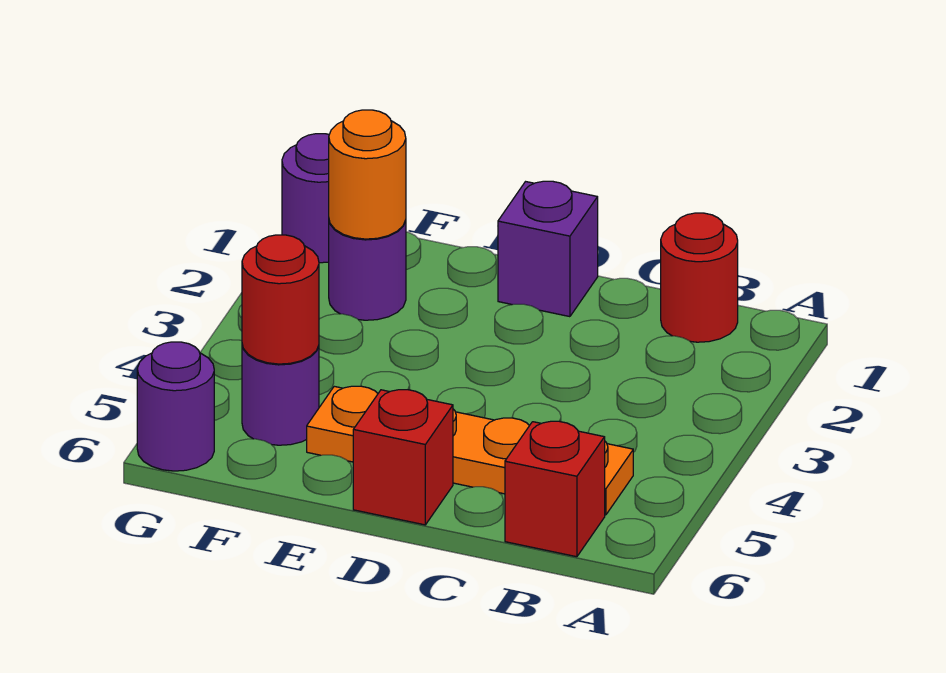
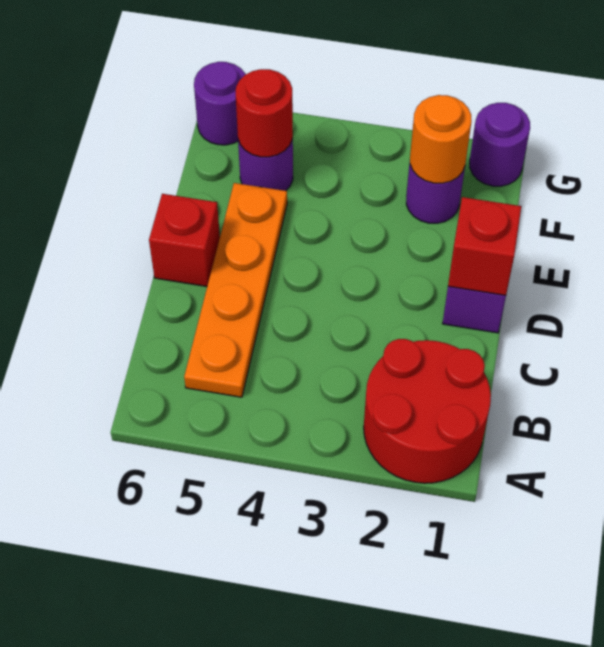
red 1x1 round brick [661,213,738,342] -> red 2x2 round brick [364,339,491,483]
red 1x1 brick [505,421,605,557] -> red 1x1 brick moved to [448,197,521,295]

